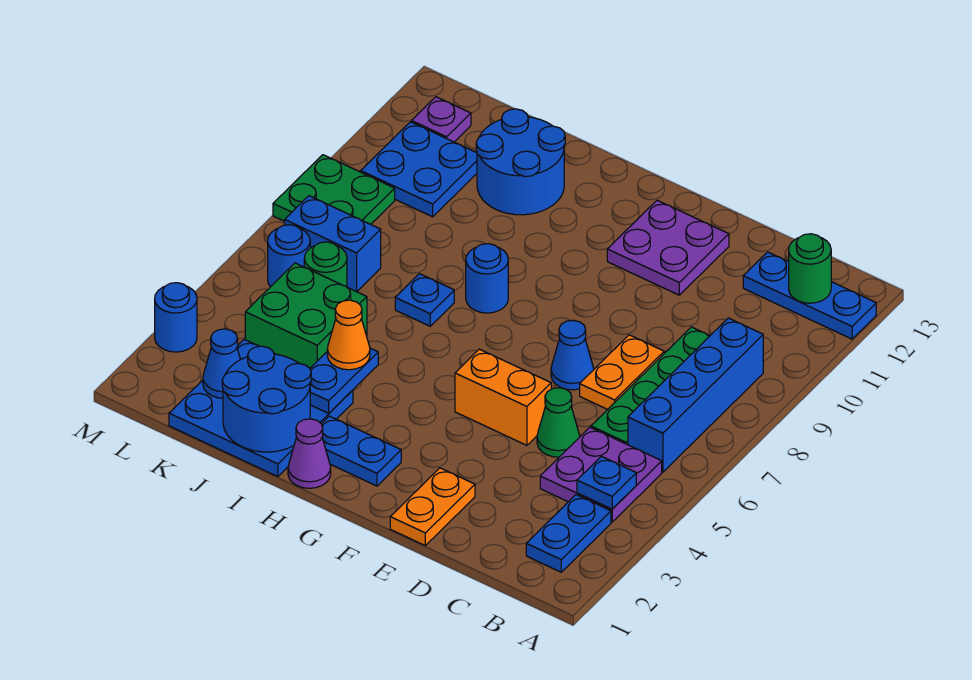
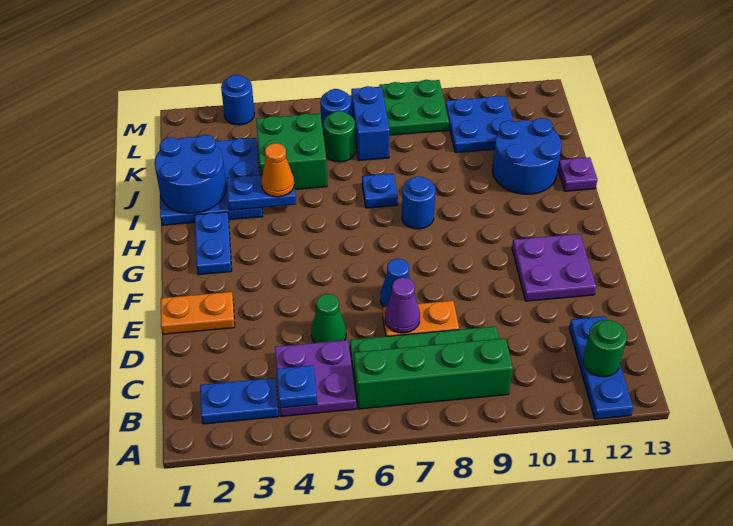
blue 1x4 brick [628,318,763,472] -> green 1x4 brick [354,338,513,409]
orange 1x2 brick [455,349,551,445] -> none
purple 1x1 cone [288,419,331,488] -> purple 1x1 cone moved to [385,277,420,333]
blue 1x1 cone [203,329,241,398] -> none
purple 1x1 plate [412,97,471,142] -> purple 1x1 plate moved to [558,157,597,191]

